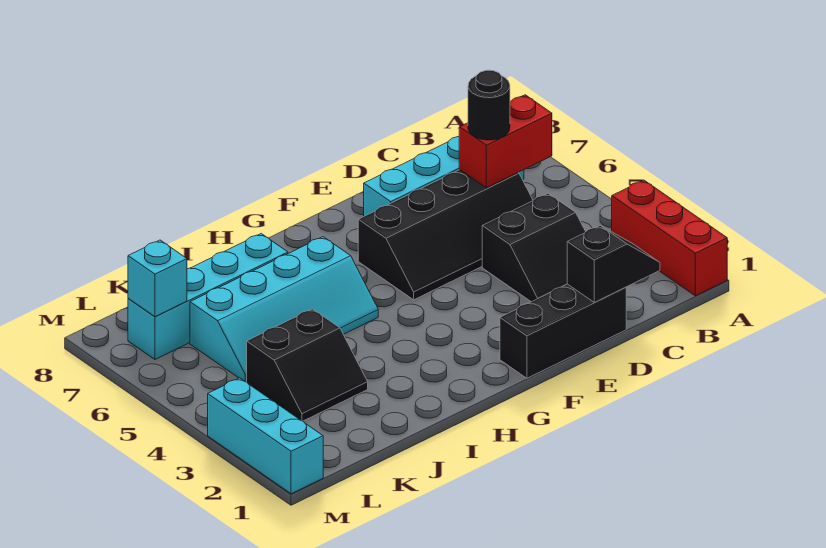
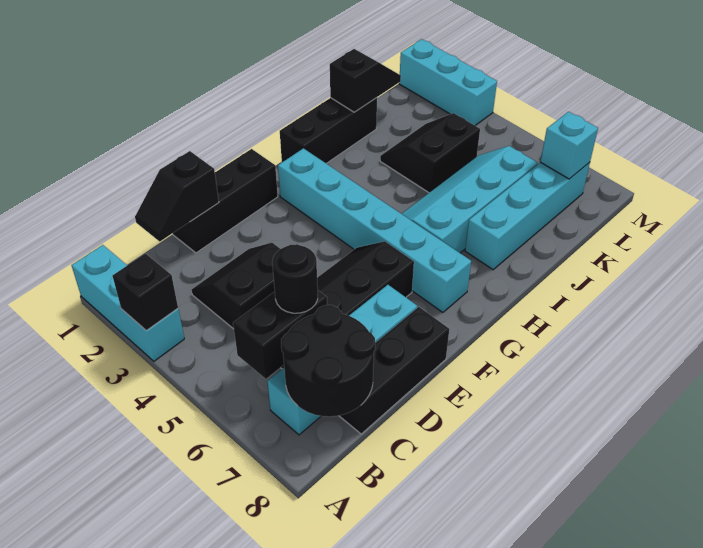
red 1x3 brick [612,180,727,296] -> cyan 1x3 brick [72,245,184,361]
none -> black 1x1 brick [112,254,178,331]
red 1x2 brick [459,95,552,188] -> black 1x2 brick [233,291,327,379]
none -> black 2x2 round brick [281,305,375,417]
none -> black 1x3 brick [339,307,449,434]
none -> cyan 1x6 brick [278,148,471,312]
none -> black 1x3 brick [280,98,377,164]
none -> black 1x2 slope [330,49,401,112]

